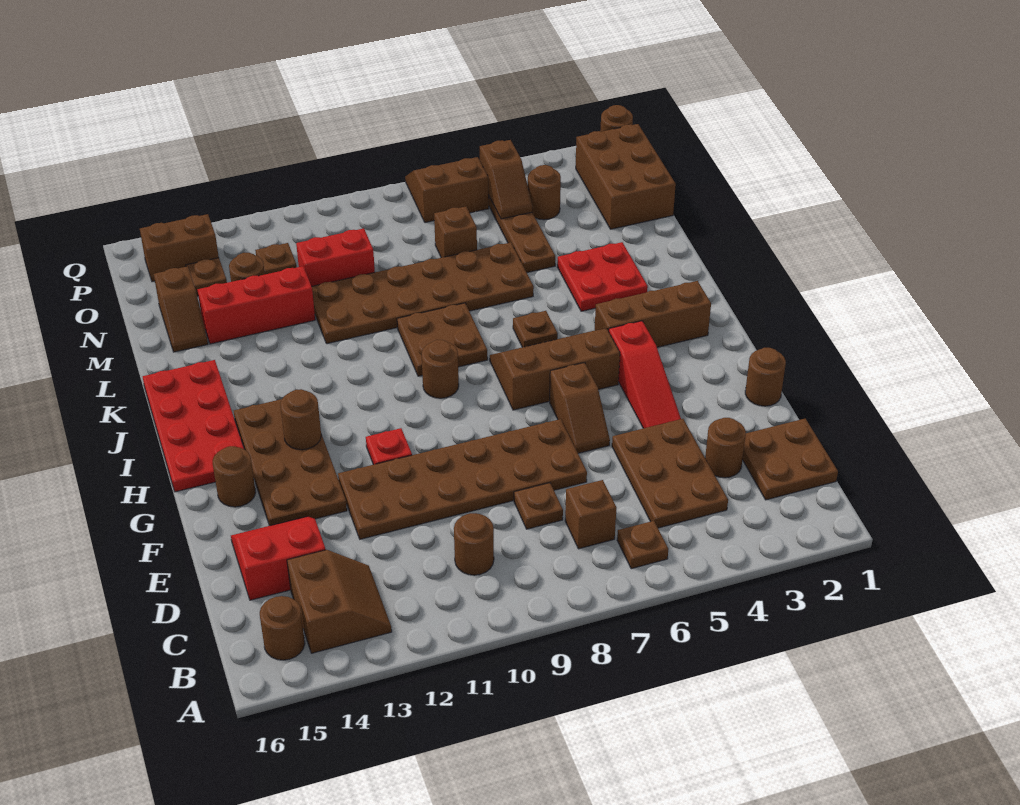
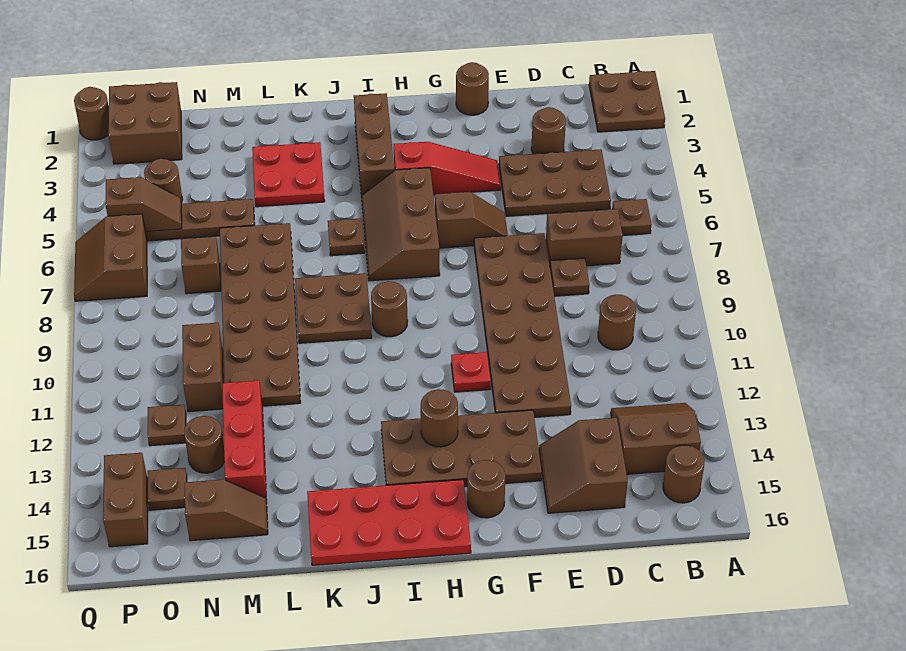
brown 2x2 plate [742,419,838,500] -> brown 2x2 plate moved to [589,71,665,132]
brown 1x1 brick [565,480,616,549] -> brown 1x2 brick [546,209,623,266]
red 2x2 slope [231,516,326,600] -> brown 2x2 slope [539,418,628,513]
brown 2x3 brick [576,124,676,229] -> brown 2x2 brick [108,82,182,164]
red 1x2 brick [296,228,375,286] -> brown 1x2 brick [182,323,223,412]

